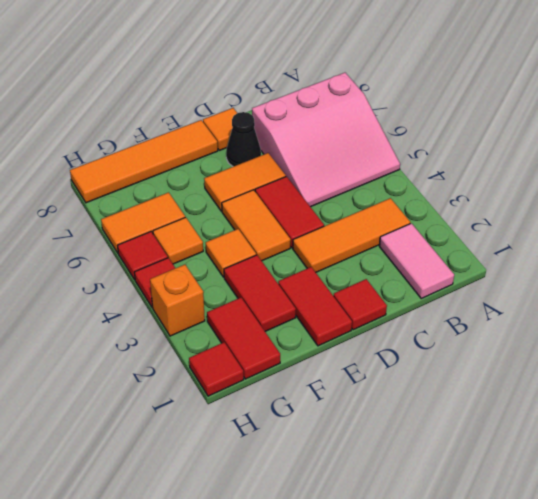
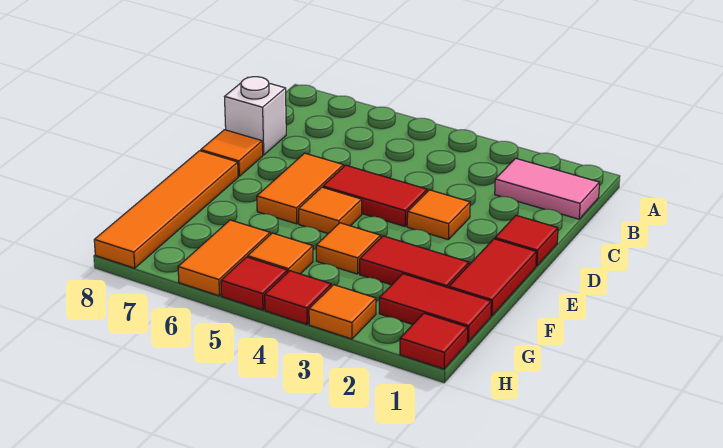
pink 3x3 slope [252,73,400,207] -> none
orange 1x3 tile [293,198,410,272] -> orange 1x1 tile [407,190,470,239]
none -> white 1x1 brick [225,77,286,155]
black 1x1 cone [226,112,261,167] -> none
red 1x2 tile [278,267,352,346] -> red 1x2 tile turned to [449,239,536,316]
orange 1x2 tile [222,190,291,261] -> orange 1x1 tile [299,187,362,233]
orange 1x1 brick [150,265,205,336] -> orange 1x1 tile [309,285,376,339]

